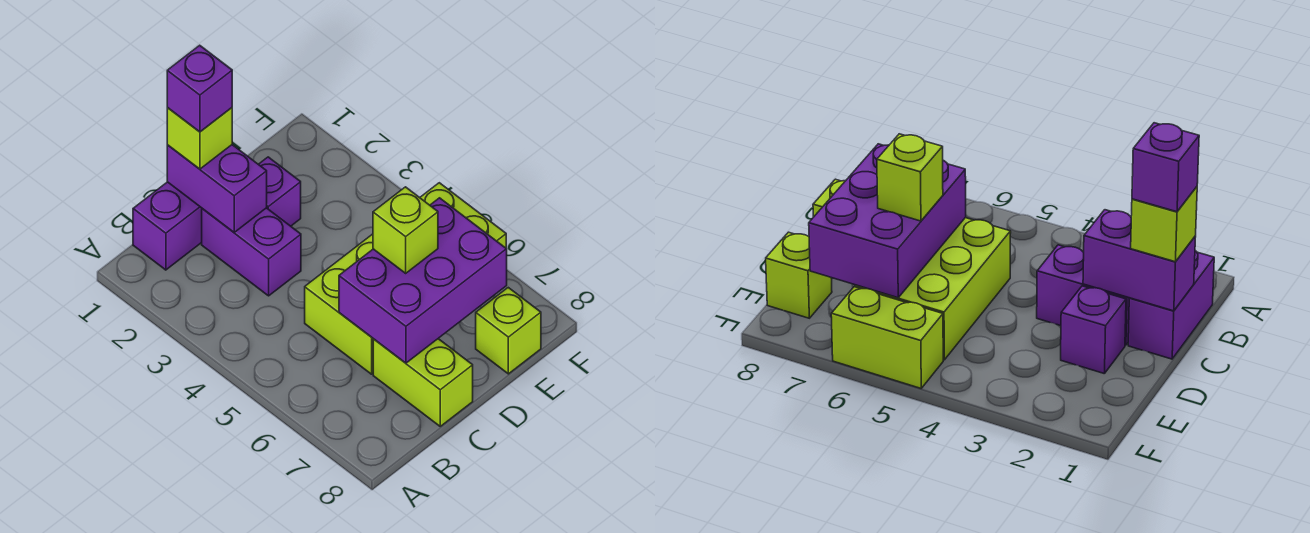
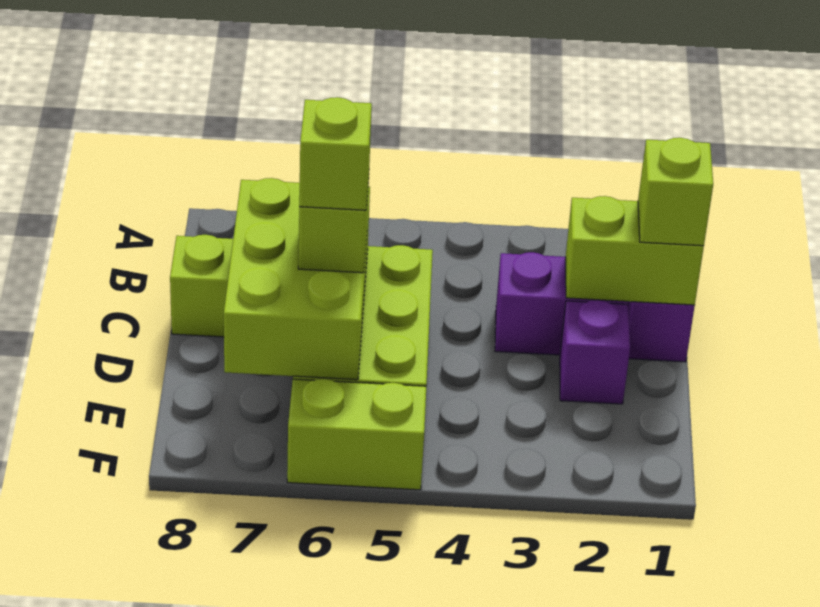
purple 1x2 brick [167,145,267,232] -> lime 1x2 brick [566,196,704,305]
purple 1x1 brick [167,45,232,132] -> none
purple 2x3 brick [339,198,507,363] -> lime 2x3 brick [224,178,370,380]
lime 1x1 brick [476,288,541,374] -> lime 1x1 brick moved to [299,97,372,210]

